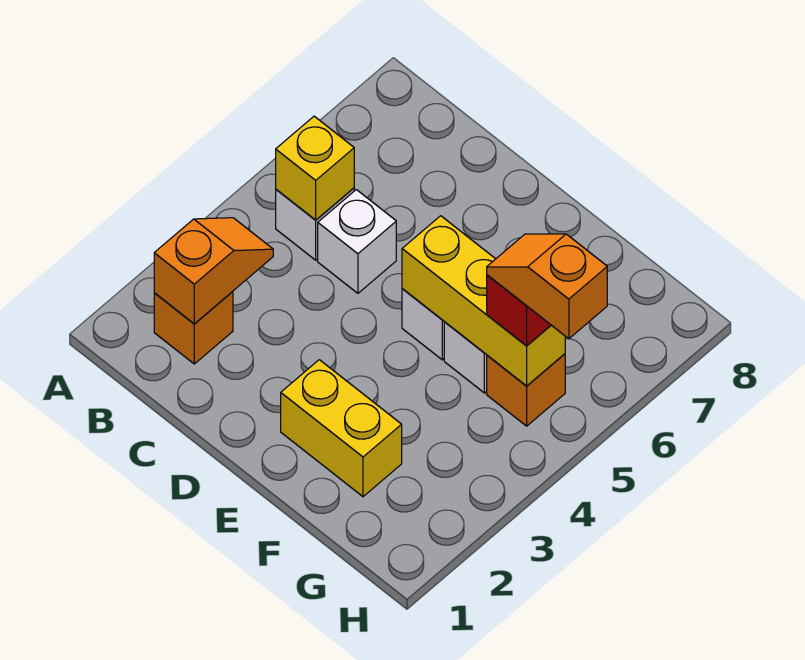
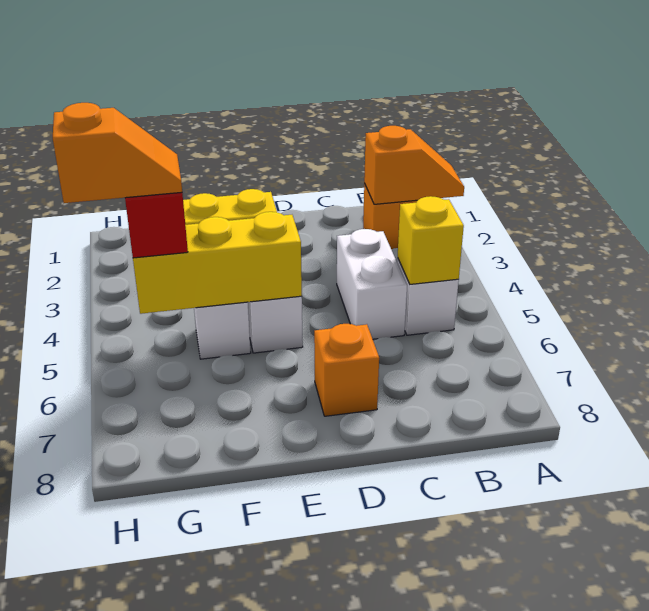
orange 1x2 slope [154,218,273,324] -> orange 1x2 slope turned to [364,126,464,204]
white 1x1 brick [318,190,396,293] -> white 1x2 brick [337,229,407,339]
orange 1x1 brick [487,354,565,426] -> orange 1x1 brick moved to [314,324,379,416]

